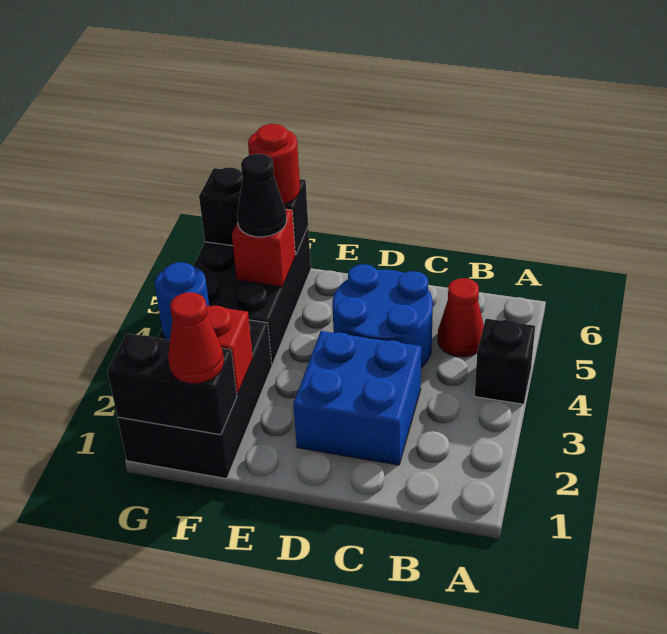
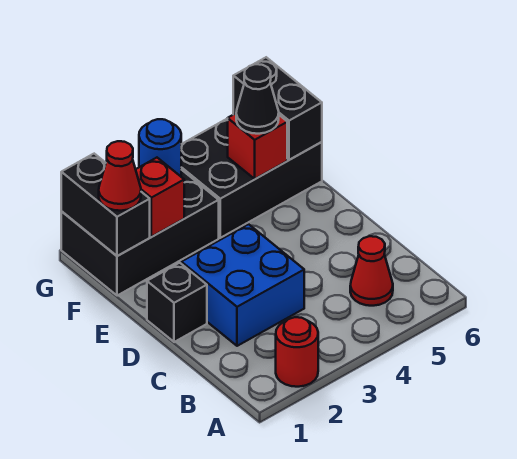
black 1x1 brick [475,319,535,404] -> black 1x1 brick moved to [147,263,207,342]
blue 2x2 round brick [332,264,433,368] -> none
red 1x1 round brick [248,124,300,204] -> red 1x1 round brick moved to [276,317,318,387]

